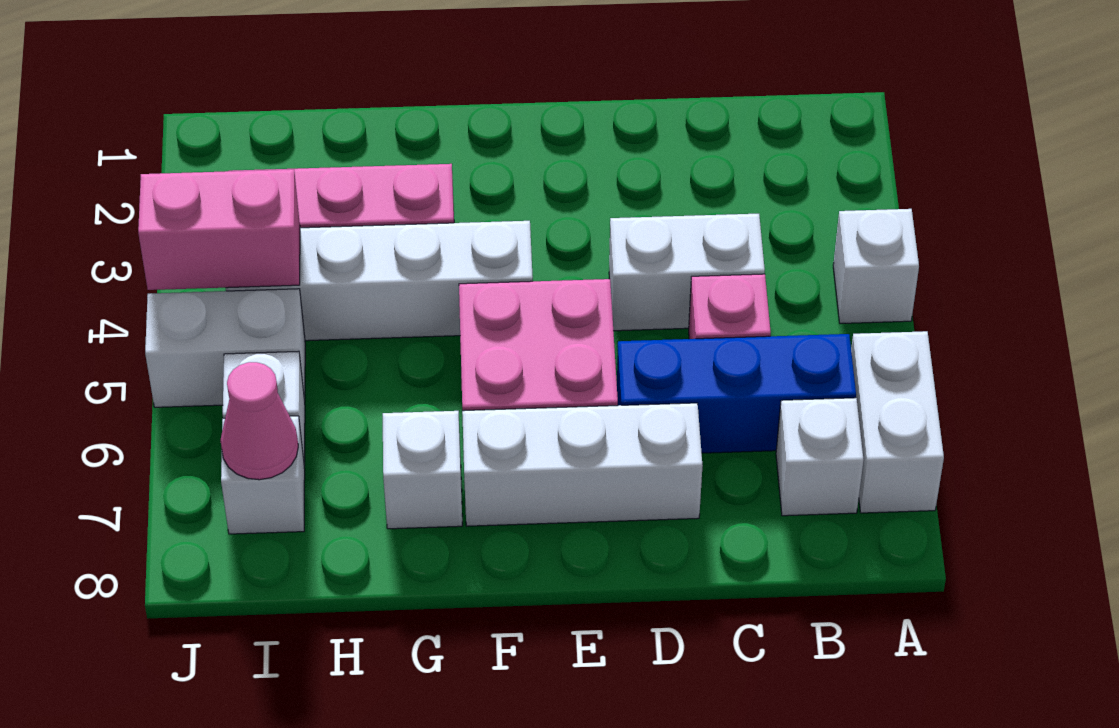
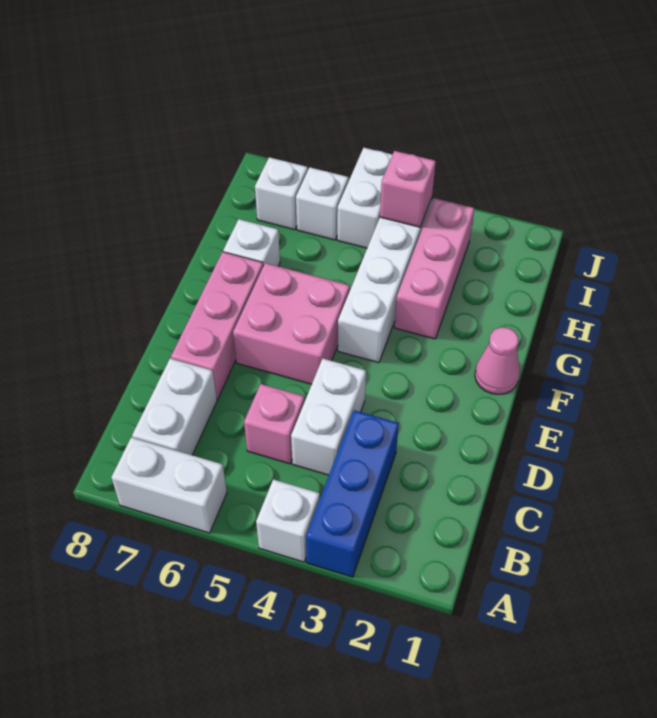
blue 1x3 brick [617,334,856,453] -> blue 1x3 brick moved to [306,410,399,577]
white 1x1 brick [776,398,864,516] -> white 1x2 brick [132,358,217,455]
white 1x3 brick [462,403,703,526] -> pink 1x3 brick [171,252,263,399]
pink 1x2 brick [138,169,300,290] -> pink 1x1 brick [380,151,436,227]
pink 1x1 cone [220,362,298,480] -> pink 1x1 cone moved to [475,327,520,394]

